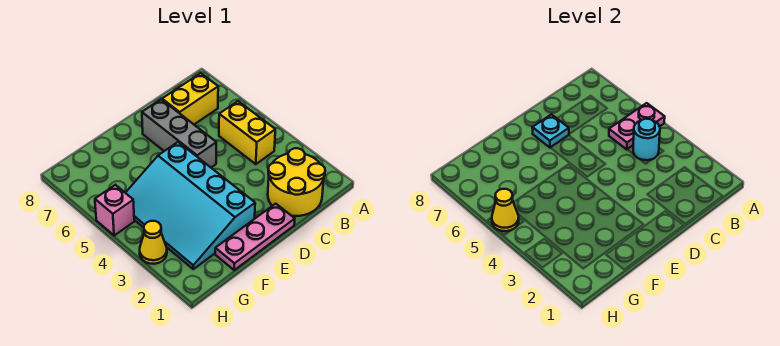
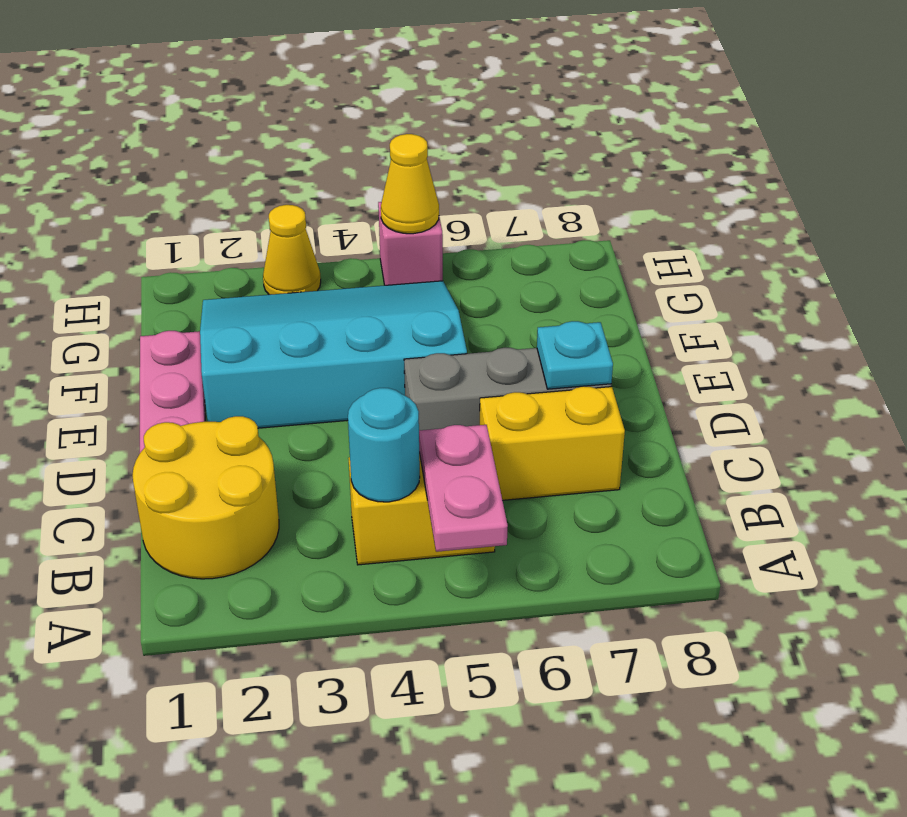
yellow 1x2 brick [162,73,218,124] -> yellow 1x2 brick turned to [480,386,625,500]

